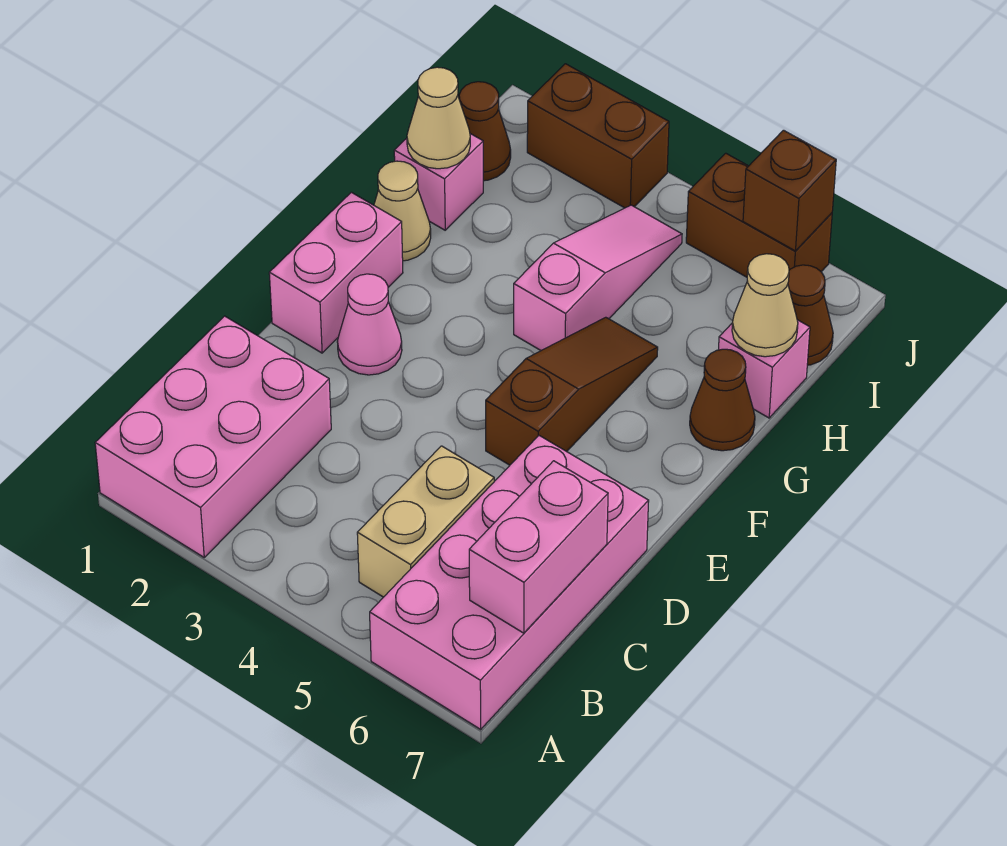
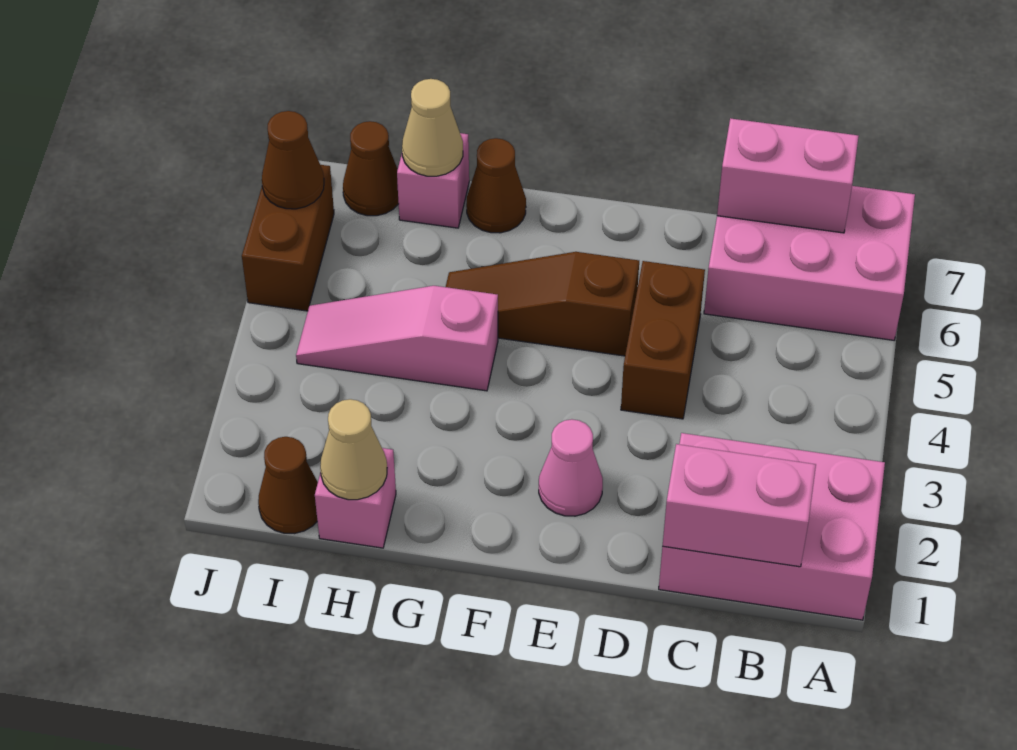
pink 2x4 brick [370,436,649,729] -> pink 2x3 brick [704,186,915,340]
tan 1x2 brick [357,446,494,597] -> none
pink 1x2 brick [269,192,403,353] -> pink 1x2 brick moved to [663,444,816,567]
tan 1x1 cone [374,161,431,261] -> none
brown 1x2 brick [527,64,669,208] -> brown 1x2 brick moved to [621,261,705,419]
brown 1x1 brick [743,130,836,251] -> brown 1x1 cone [262,111,324,209]

